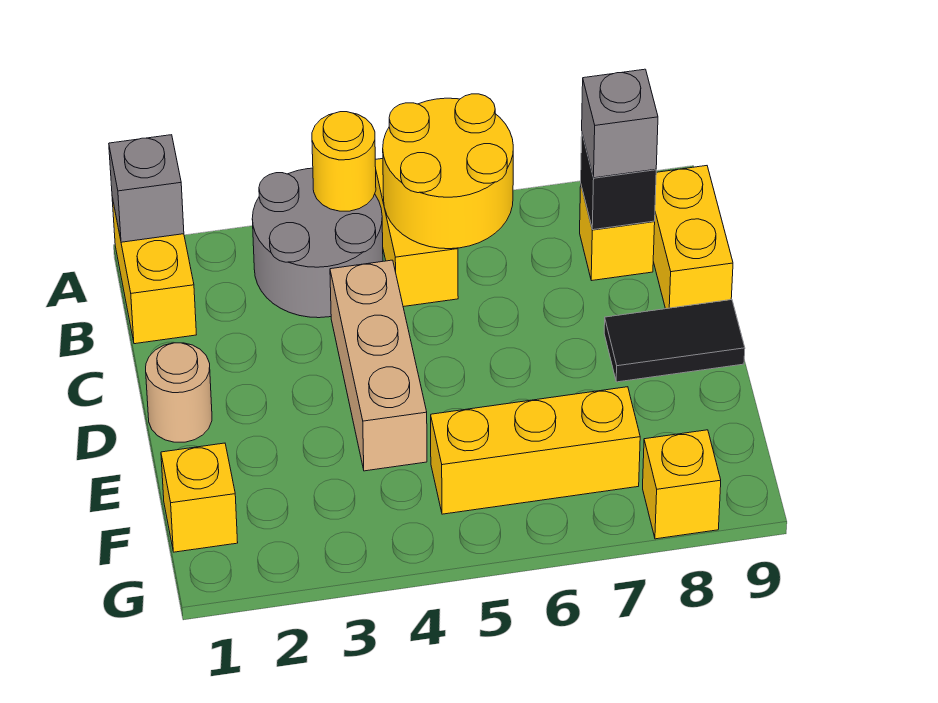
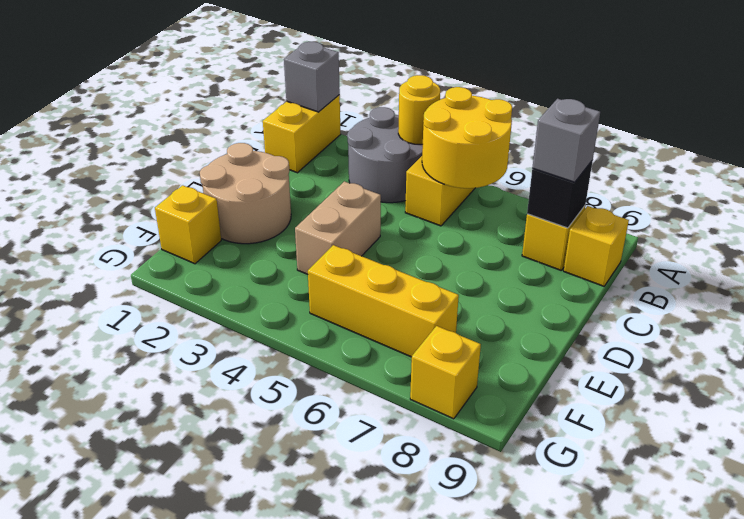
yellow 1x2 brick [653,166,733,309] -> yellow 1x1 brick [564,206,629,286]
tan 1x3 brick [330,260,427,471] -> tan 1x2 brick [295,181,381,274]
tan 1x1 round brick [146,343,212,442] -> tan 2x2 round brick [200,143,291,244]
black 1x2 tile [604,300,745,382] -> none

